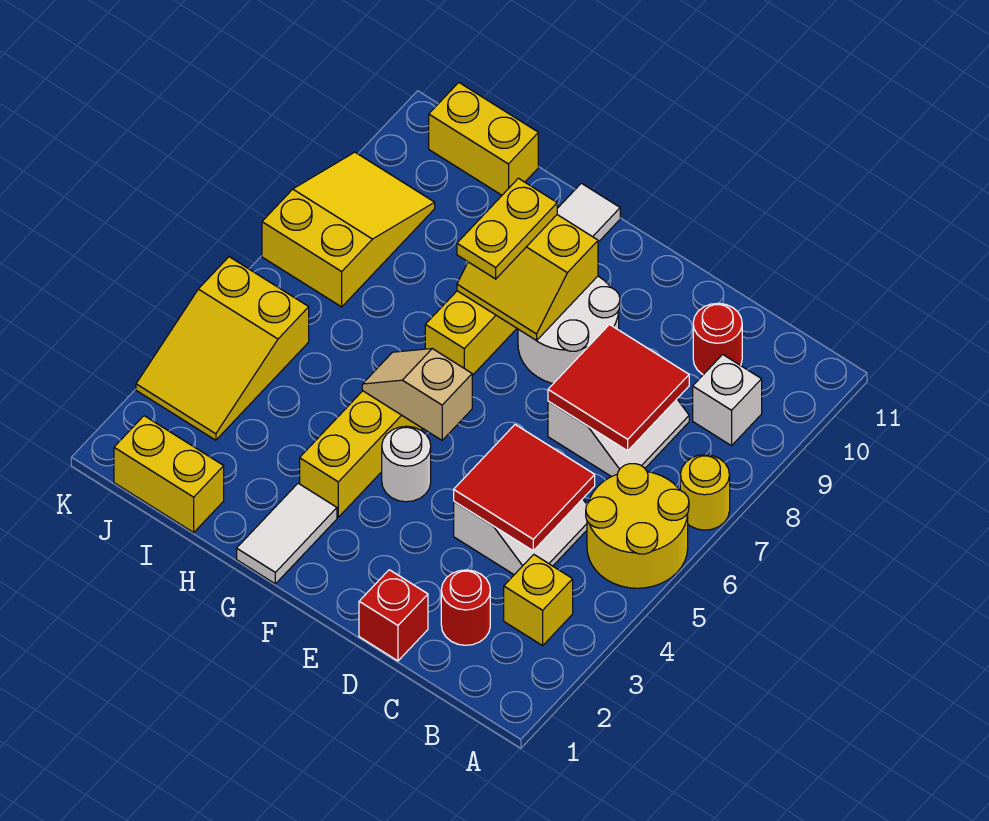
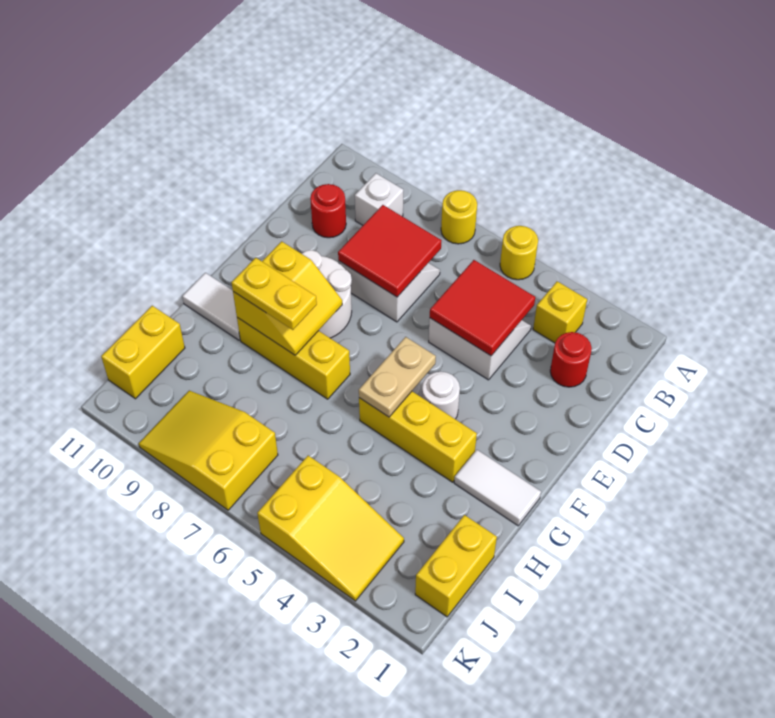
yellow 2x2 round brick [586,464,689,588] -> yellow 1x1 round brick [500,226,538,280]
red 1x1 brick [359,570,428,661] -> none
tan 1x2 slope [362,349,472,440] -> tan 1x2 plate [359,337,436,417]

